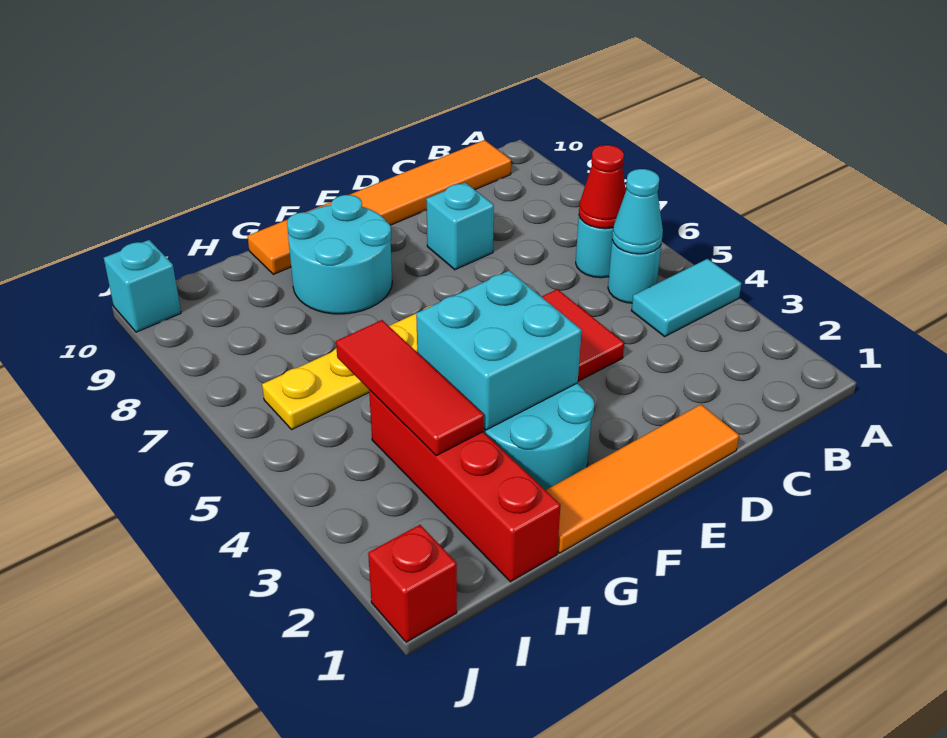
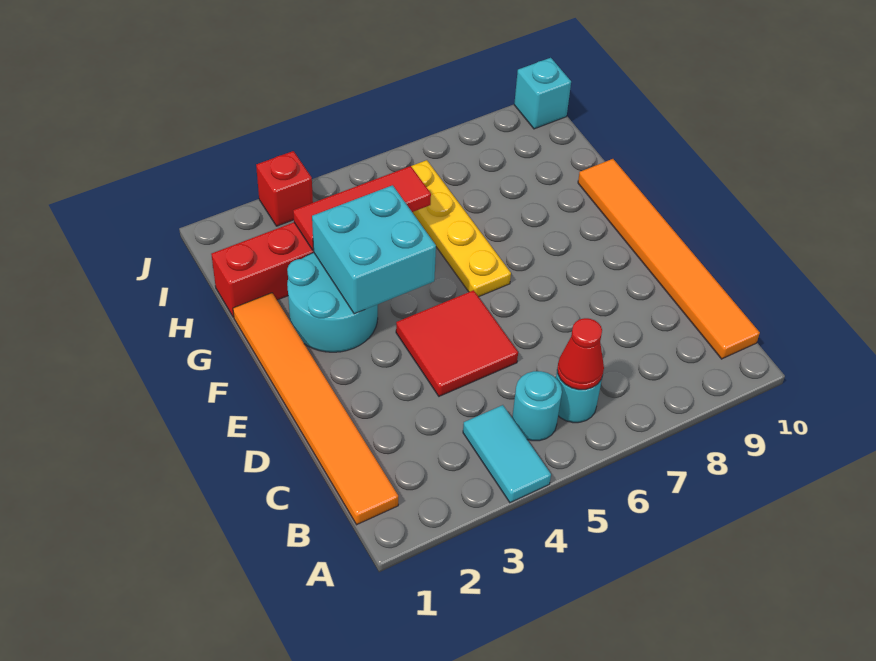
cyan 1x1 cone [612,169,663,254] -> none
orange 1x4 tile [546,404,739,553] -> orange 1x6 tile [233,293,398,525]
cyan 1x1 brick [426,183,494,270] -> none
cyan 2x2 round brick [287,195,392,314] -> none
red 1x1 brick [368,525,457,642] -> red 1x1 brick moved to [256,151,313,226]

